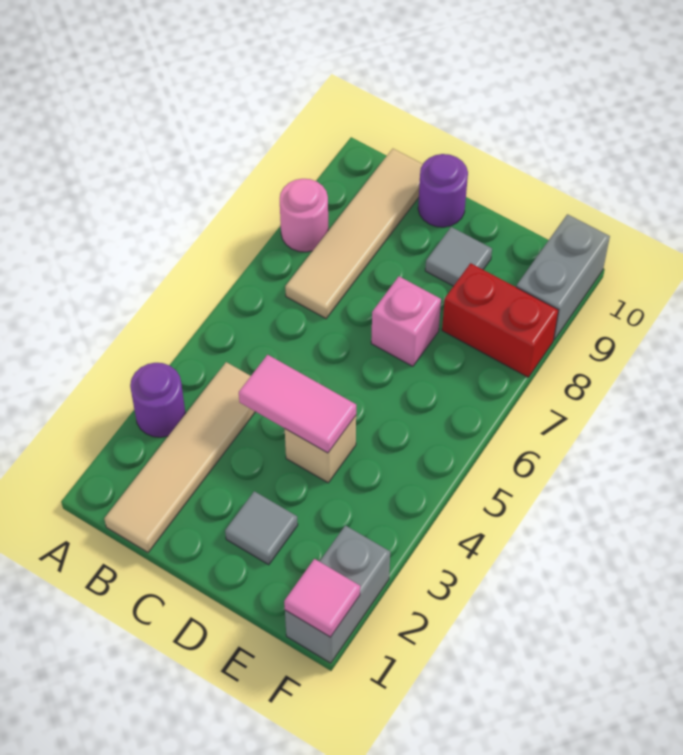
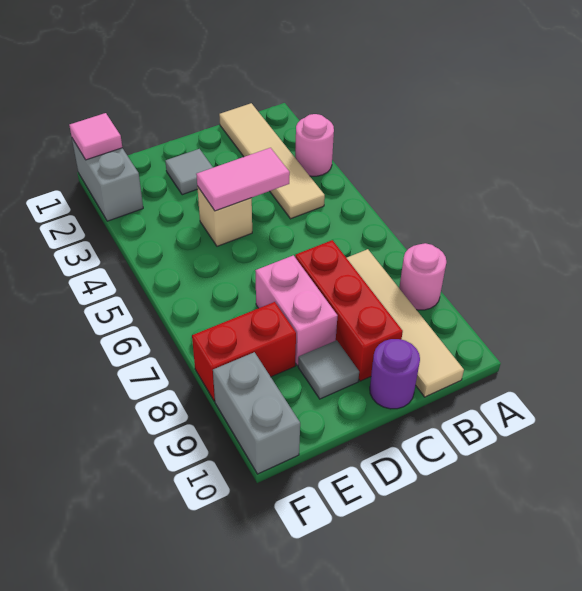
purple 1x1 round brick [130,363,186,437] -> pink 1x1 round brick [295,114,334,176]
none -> red 1x3 brick [295,240,403,381]
pink 1x1 brick [371,276,441,366] -> pink 1x2 brick [255,255,337,366]

